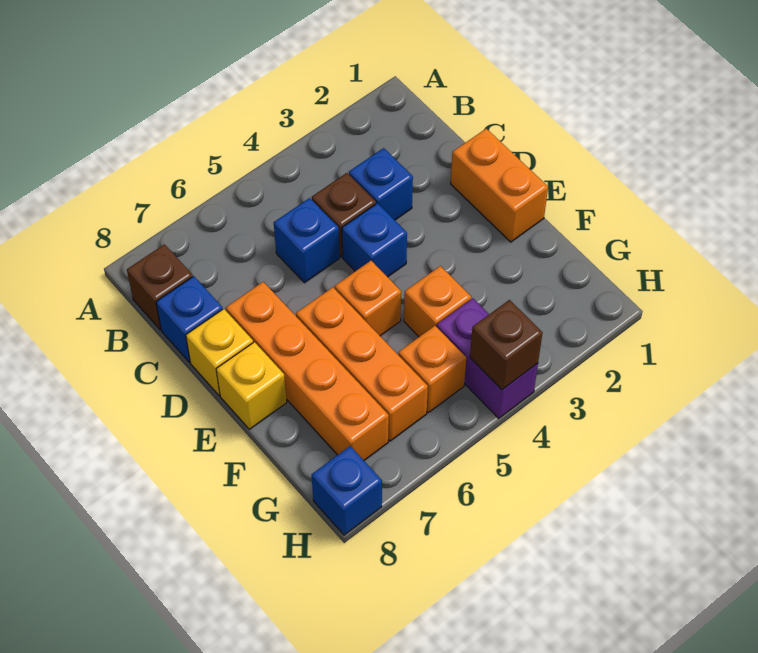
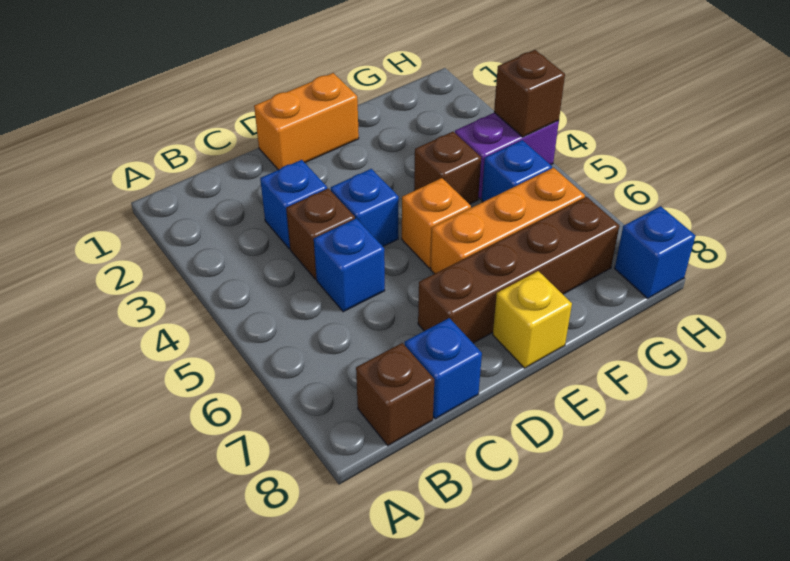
orange 1x4 brick [226,282,389,460] -> brown 1x4 brick [418,197,619,343]
yellow 1x1 brick [186,309,253,395] -> none
orange 1x1 brick [404,266,471,337] -> brown 1x1 brick [414,132,481,204]
orange 1x1 brick [398,326,466,413] -> blue 1x1 brick [481,140,552,202]

